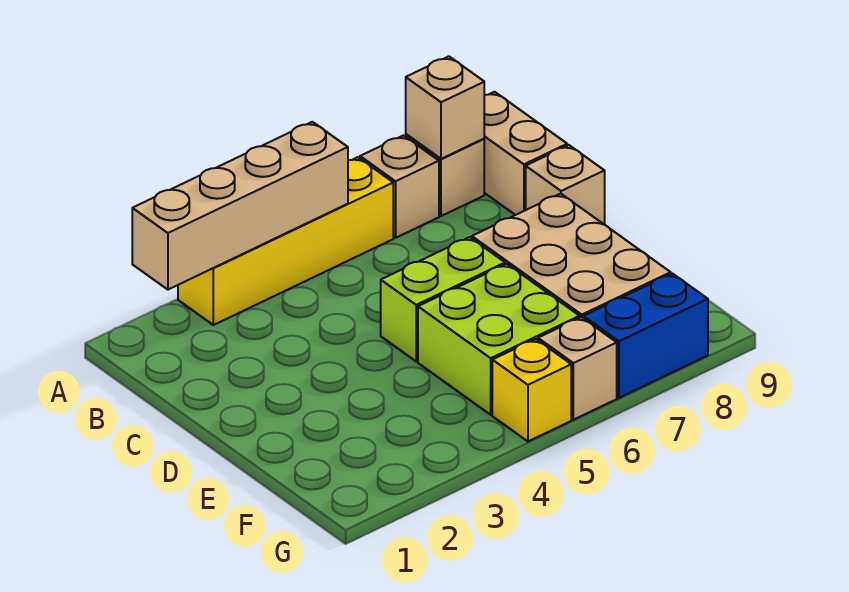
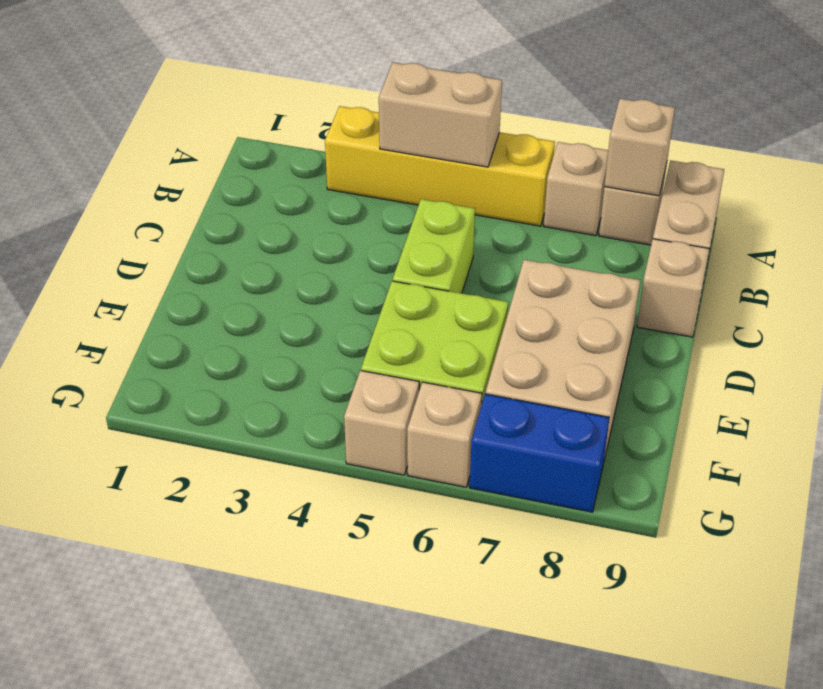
tan 1x4 brick [132,122,348,290] -> tan 1x2 brick [379,63,502,167]
lime 1x2 brick [381,237,505,361] -> lime 1x2 brick turned to [393,199,475,293]
yellow 1x1 brick [492,339,571,441] -> tan 1x1 brick [344,370,419,475]

